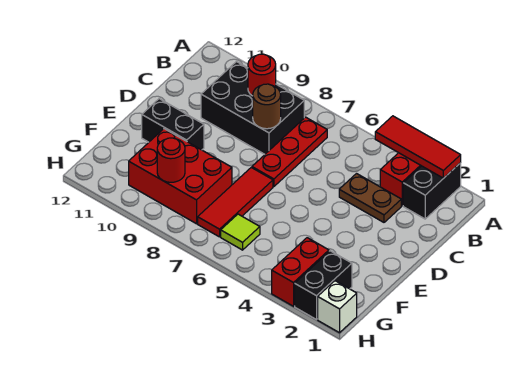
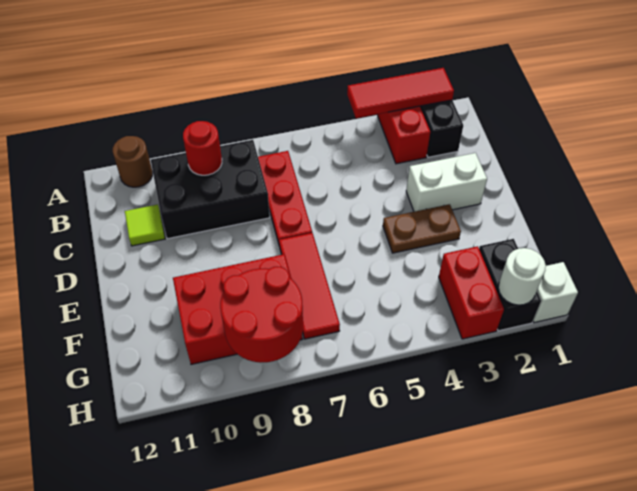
brown 1x2 plate [339,174,401,222] -> brown 1x2 plate moved to [383,204,461,253]
brown 1x1 round brick [253,84,281,129] -> brown 1x1 round brick moved to [113,136,153,187]
none -> white 1x2 brick [406,153,487,212]
black 1x2 brick [142,99,204,150] -> none
lime 1x1 tile [221,214,260,250] -> lime 1x1 tile moved to [125,204,165,246]
red 1x1 round brick [157,138,185,182] -> red 2x2 round brick [220,267,303,363]
none -> white 1x1 round brick [498,248,546,305]

